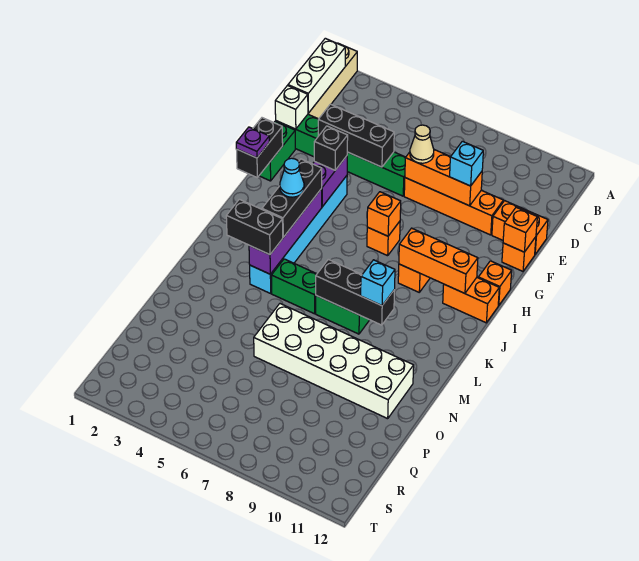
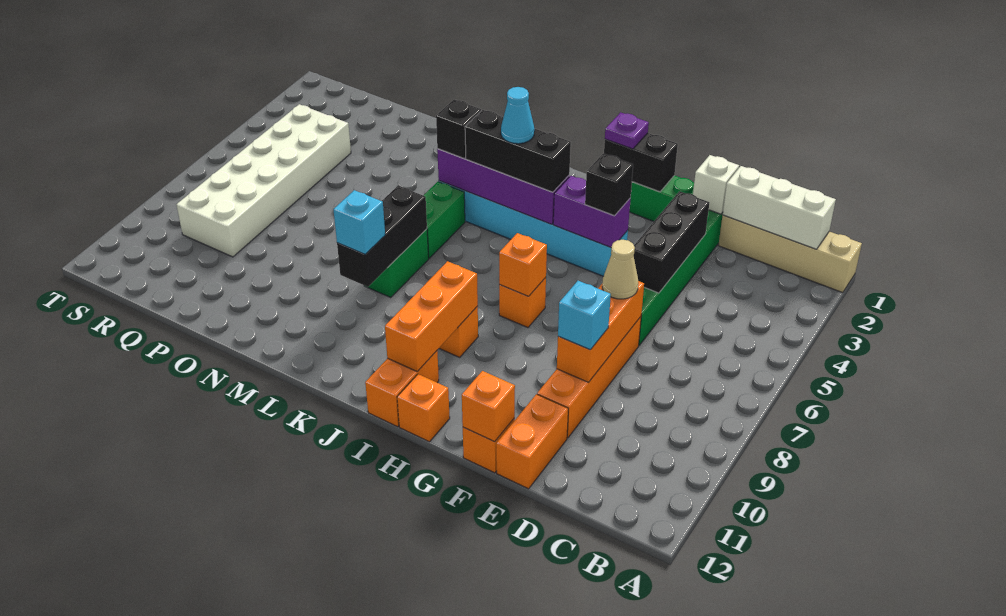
black 1x2 brick [226,199,283,255] -> black 1x1 brick [436,100,481,158]
white 2x6 brick [254,304,414,419] -> white 2x6 brick moved to [176,104,351,257]

